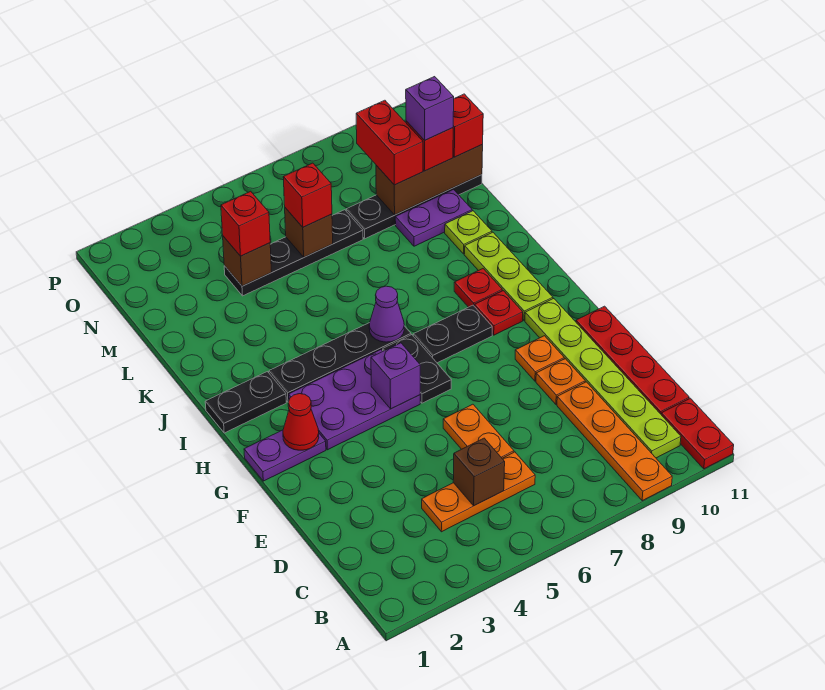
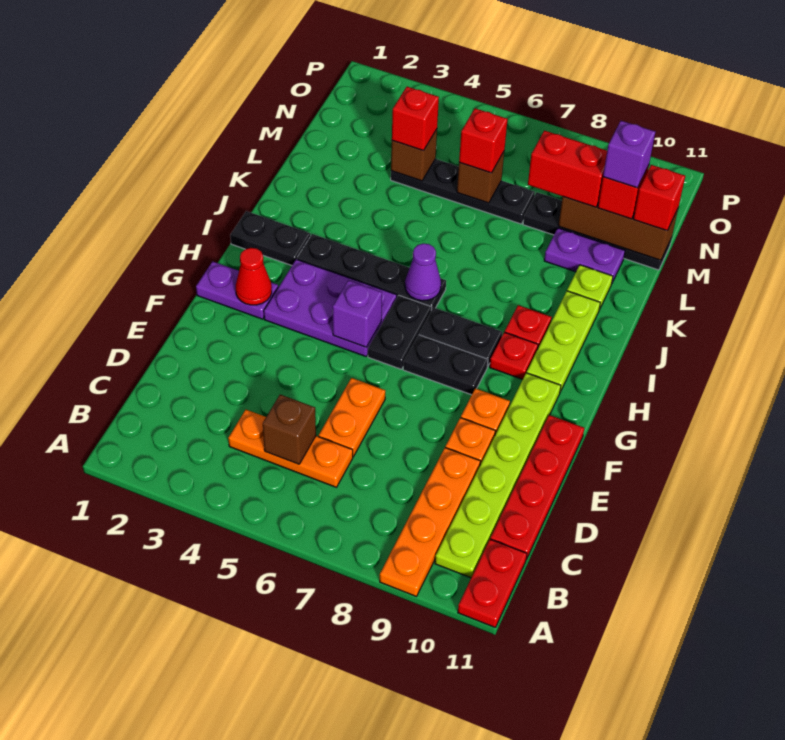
none -> black 1x2 plate [403,335,488,395]
red 1x2 brick [356,100,423,185] -> red 1x2 brick turned to [528,131,607,207]

